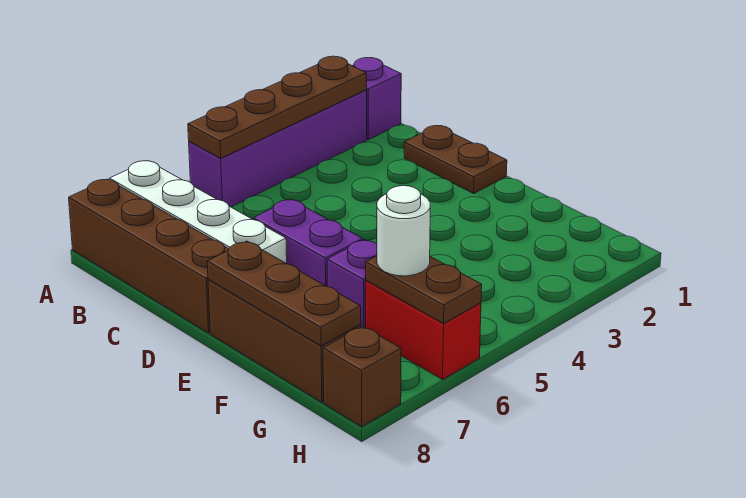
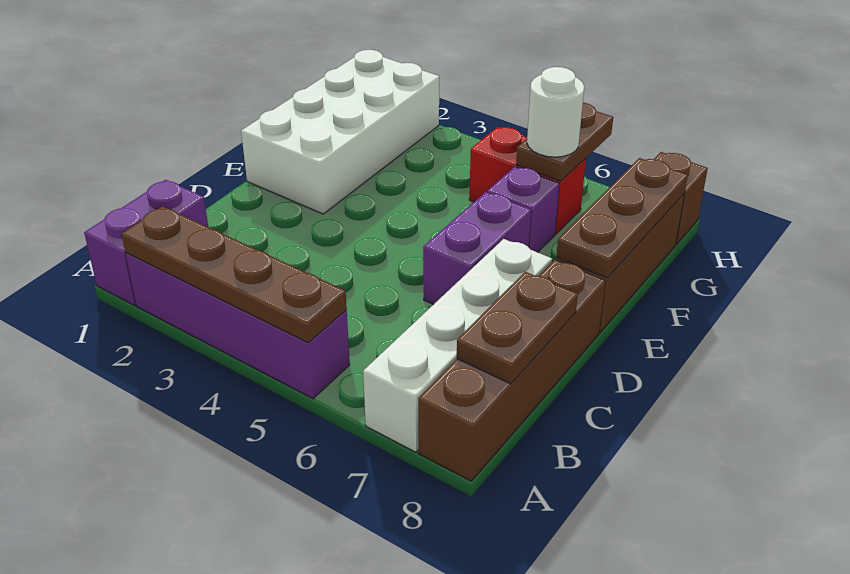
purple 1x1 brick [353,58,401,140] -> purple 1x2 brick [84,180,208,305]
brown 1x2 plate [404,126,507,194] -> brown 1x2 plate moved to [457,272,578,384]
none -> white 2x4 brick [241,50,439,214]
red 1x2 brick [366,281,481,379] -> red 1x2 brick turned to [469,127,586,234]

